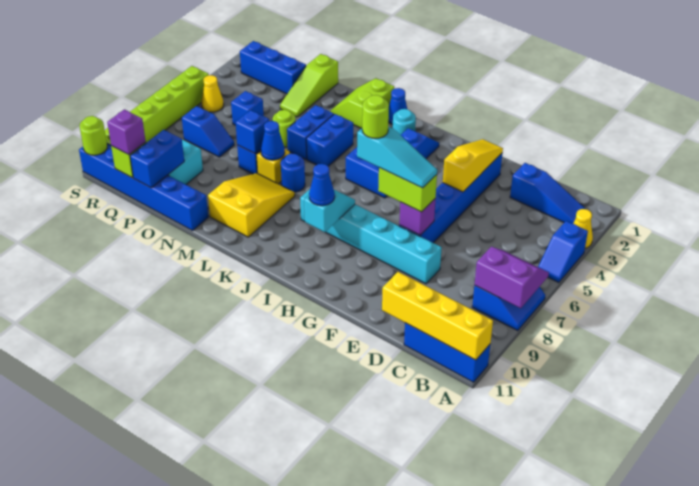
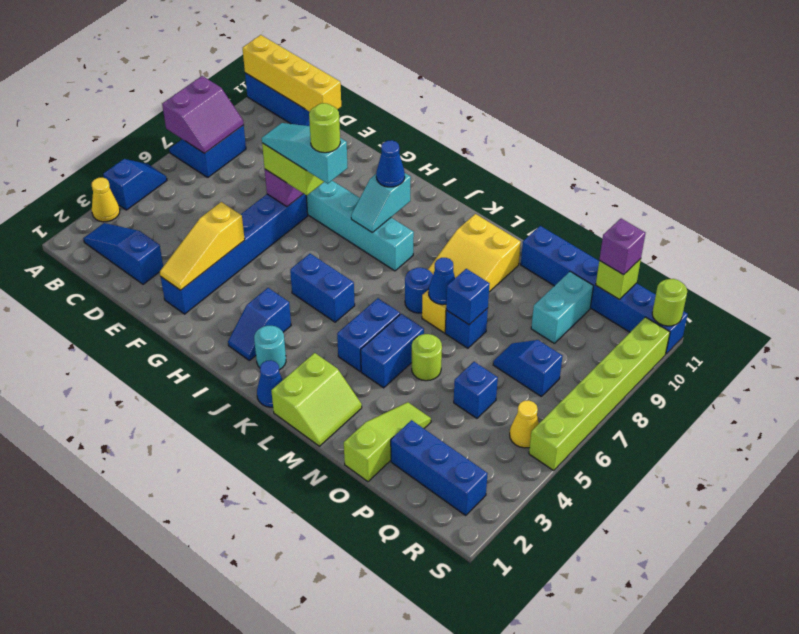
purple 2x2 slope [474,247,549,308] -> purple 2x2 slope turned to [162,76,244,153]
blue 1x2 brick [130,130,184,188] -> none

